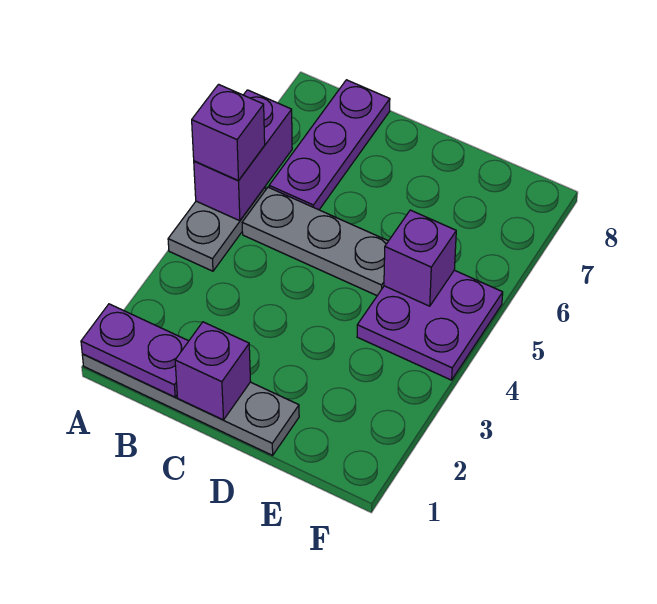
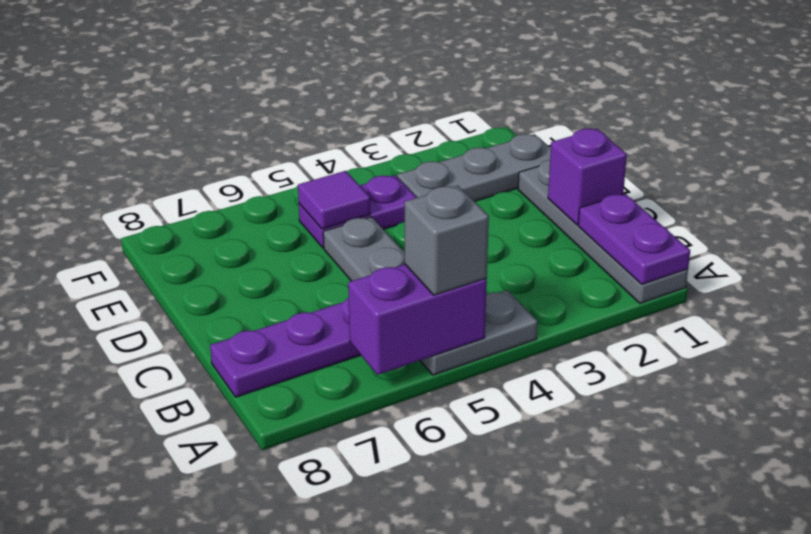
purple 1x1 brick [192,84,265,181] -> grey 1x1 brick [405,186,489,295]
none -> grey 1x3 plate [397,134,551,202]
purple 2x2 plate [357,270,503,380] -> purple 1x2 plate [299,175,417,248]
purple 1x1 brick [384,210,456,306] -> purple 1x1 tile [298,171,370,229]

